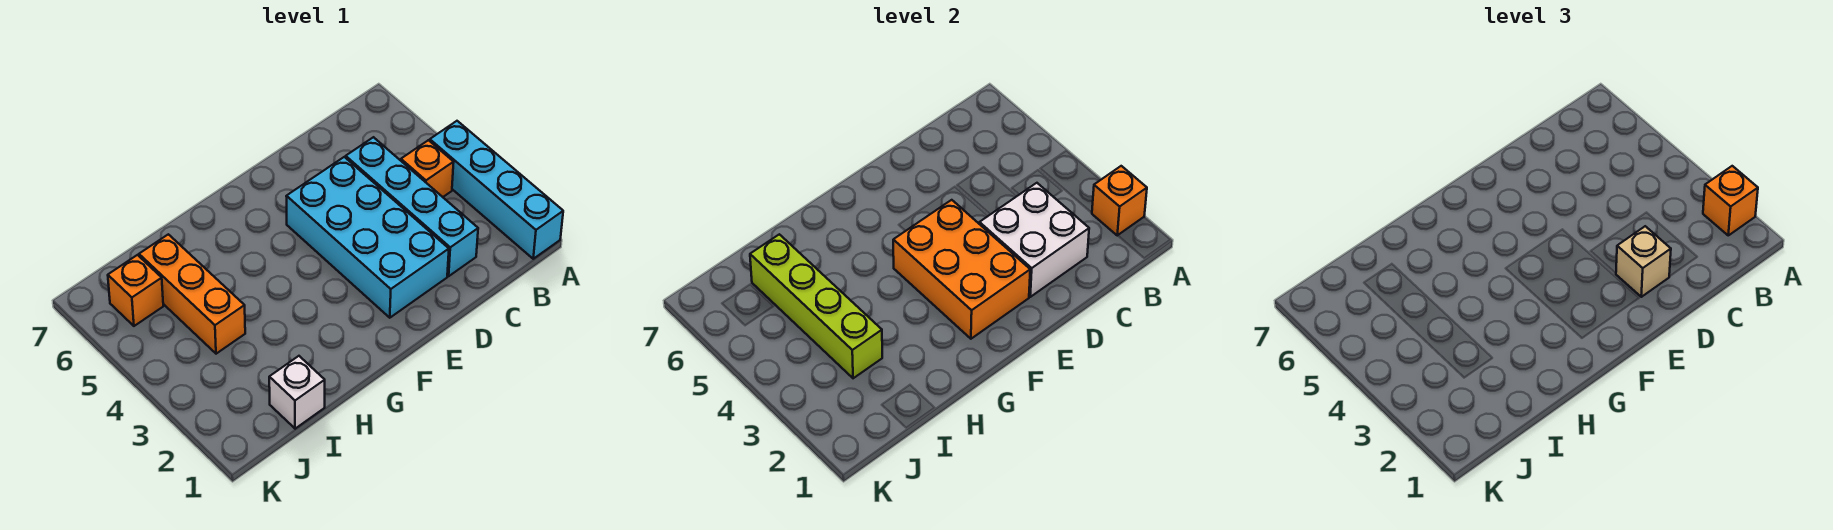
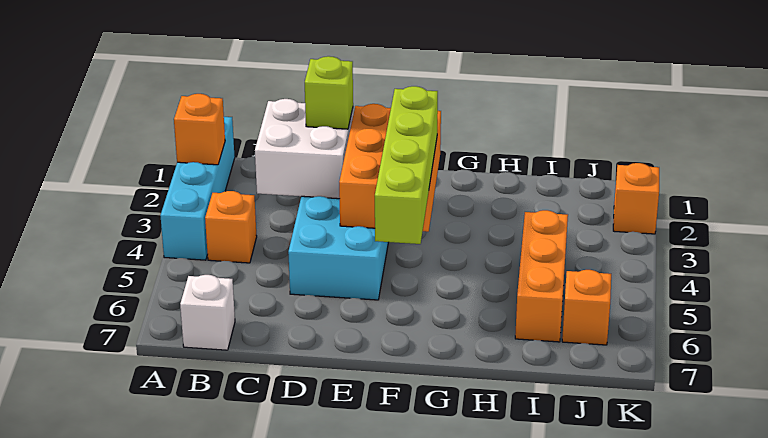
orange 1x1 brick [1703,166,1758,235] -> orange 1x1 brick moved to [613,163,659,234]
cyan 1x4 brick [346,137,478,276] -> none
tan 1x1 brick [1616,226,1671,297] -> lime 1x1 brick [305,56,353,129]
white 1x1 brick [269,356,325,429] -> white 1x1 brick moved to [180,275,235,350]
lime 1x4 brick [750,234,882,378] -> lime 1x4 brick moved to [375,86,438,244]

